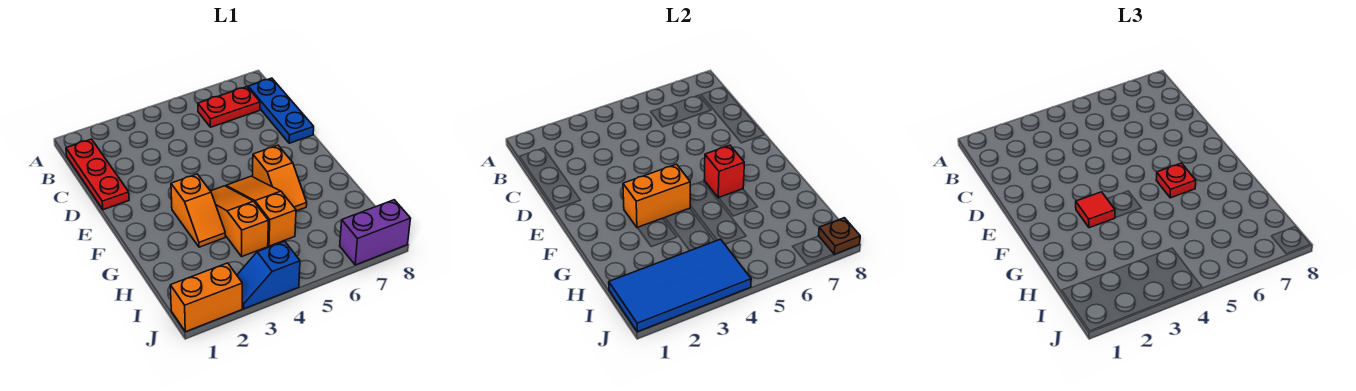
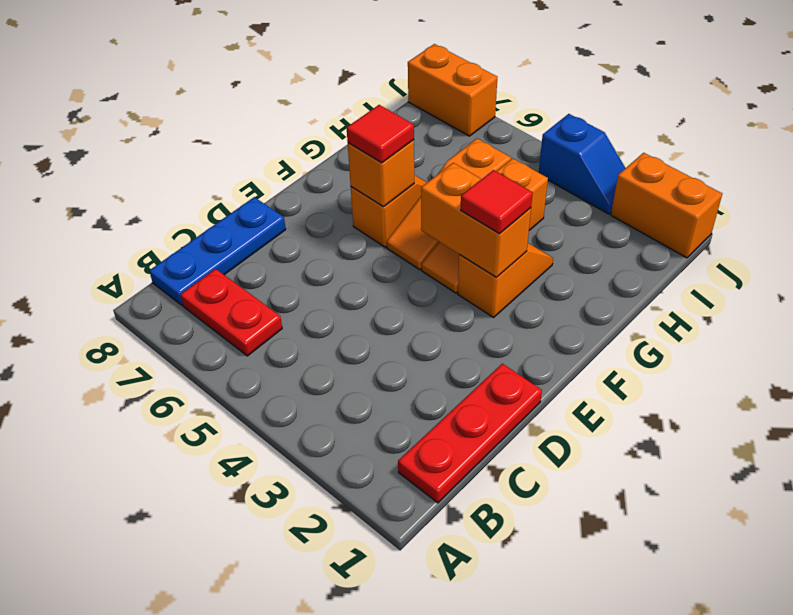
red 1x1 brick [704,145,744,198] -> orange 1x1 brick [348,140,414,207]
red 1x1 plate [1156,163,1196,198] -> red 1x1 tile [347,105,414,163]
blue 2x4 tile [609,239,751,332] -> none
purple 1x2 brick [340,200,411,265] -> orange 1x2 brick [408,44,497,136]
brown 1x1 plate [819,218,860,254] -> none

